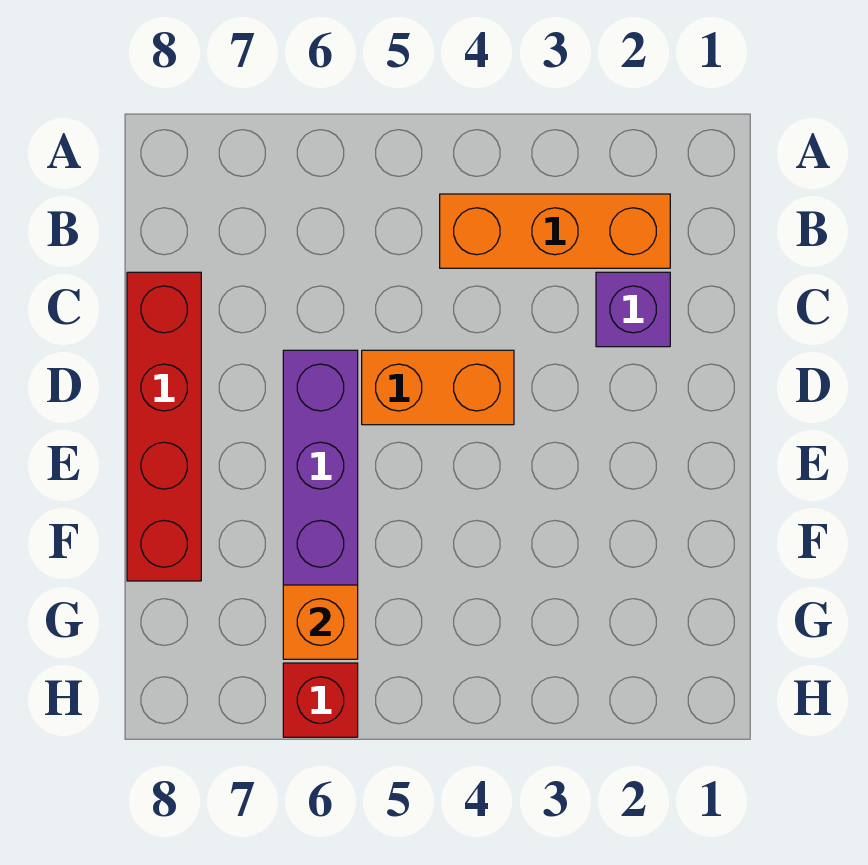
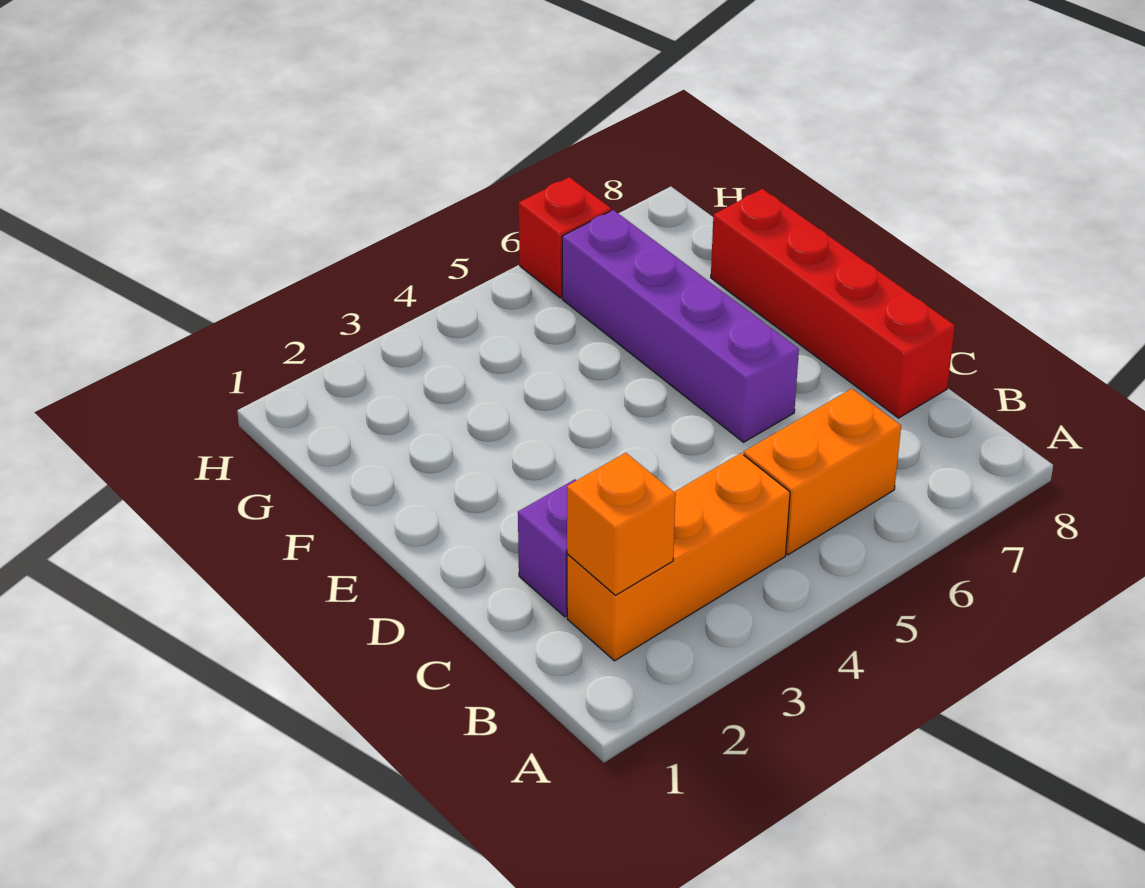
orange 1x2 brick [362,350,514,425] -> orange 1x2 brick moved to [744,389,901,555]
orange 1x1 brick [283,585,358,659] -> orange 1x1 brick moved to [567,453,676,595]

